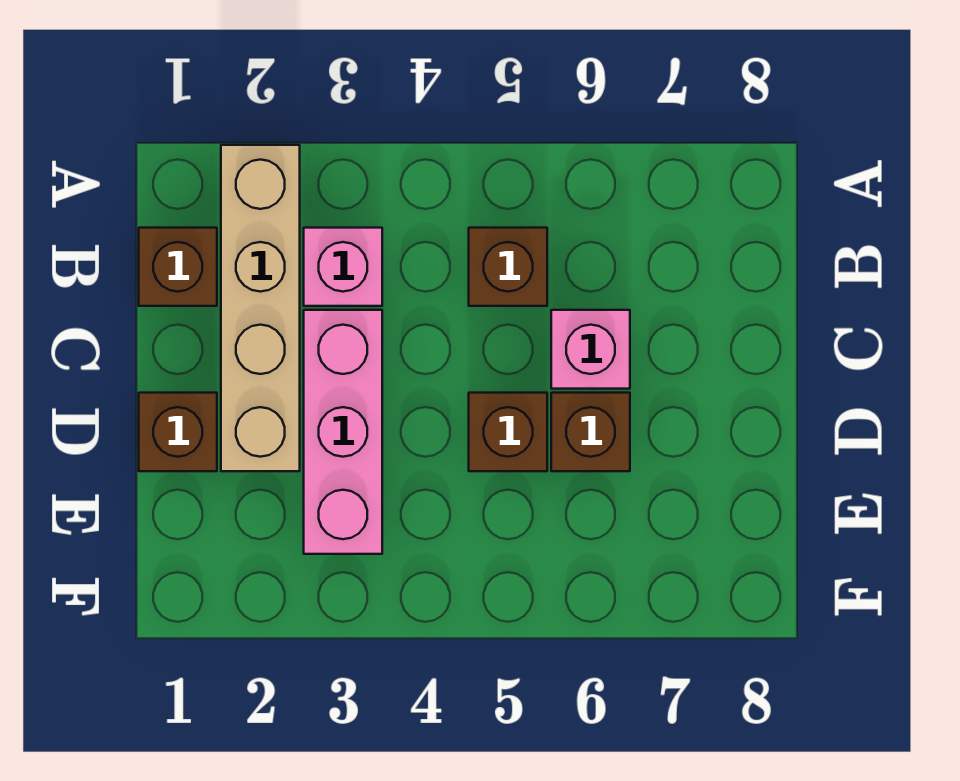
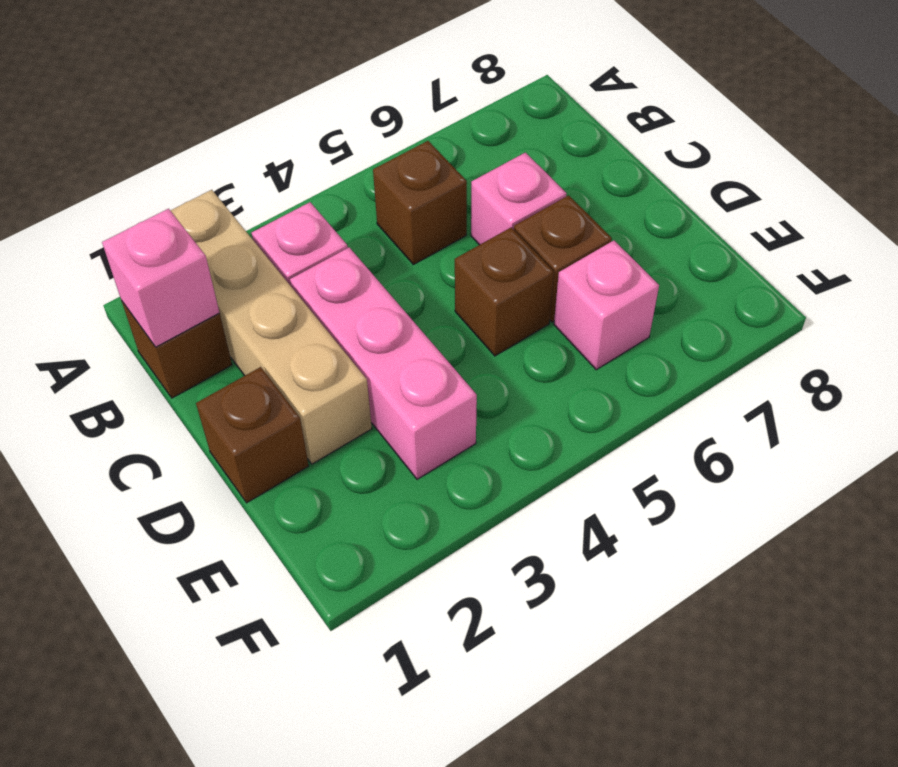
none -> pink 1x1 brick [102,209,219,347]
none -> pink 1x1 brick [554,240,659,370]

